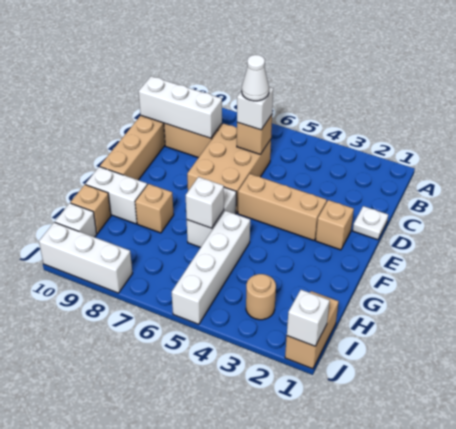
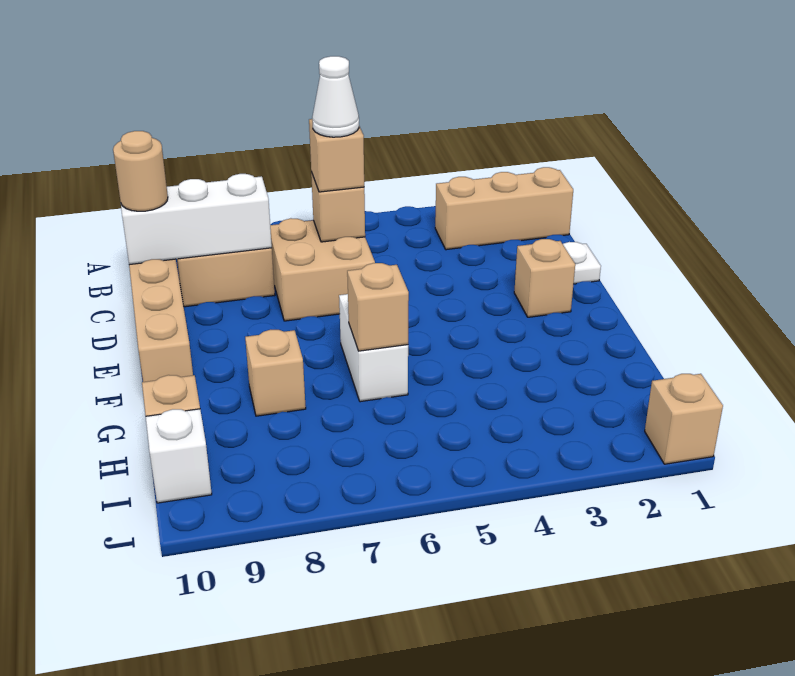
tan 2x3 brick [187,124,271,213] -> tan 2x2 brick [270,218,375,321]
white 1x1 brick [237,87,273,130] -> tan 1x1 brick [309,119,364,192]
tan 1x3 brick [238,174,327,240] -> tan 1x3 brick moved to [435,167,573,250]
white 1x4 brick [172,211,250,324] -> none
white 1x1 brick [186,177,224,228] -> tan 1x1 brick [347,263,409,351]
white 1x2 brick [86,167,147,224] -> none
tan 1x2 brick [285,291,339,369] -> tan 1x1 brick [645,374,723,464]
tan 1x1 round brick [246,274,276,320] -> tan 1x1 round brick moved to [113,131,168,211]
white 1x1 brick [287,290,330,346] -> none
white 1x3 brick [39,222,133,293] -> none

